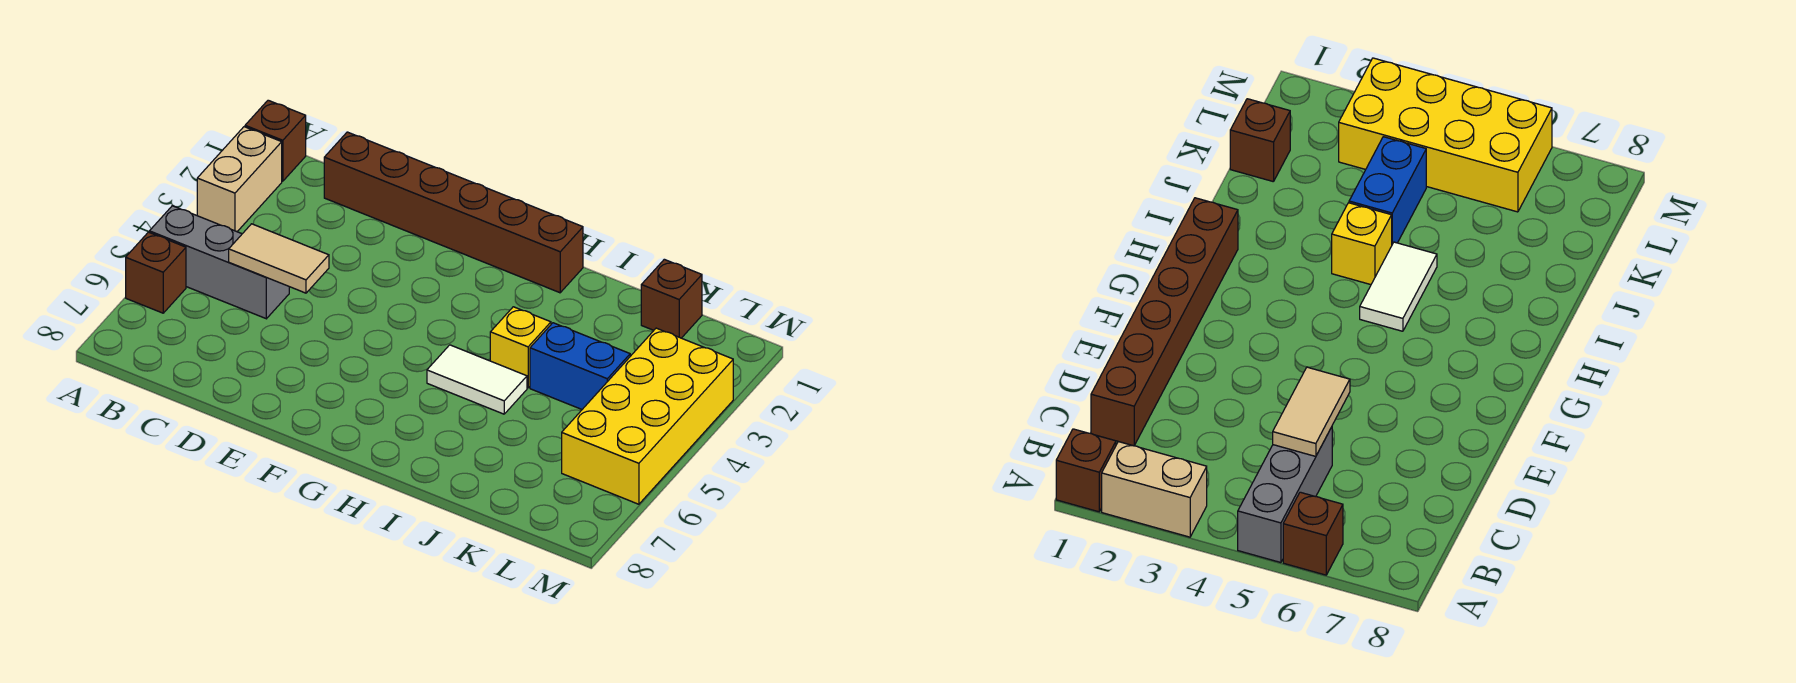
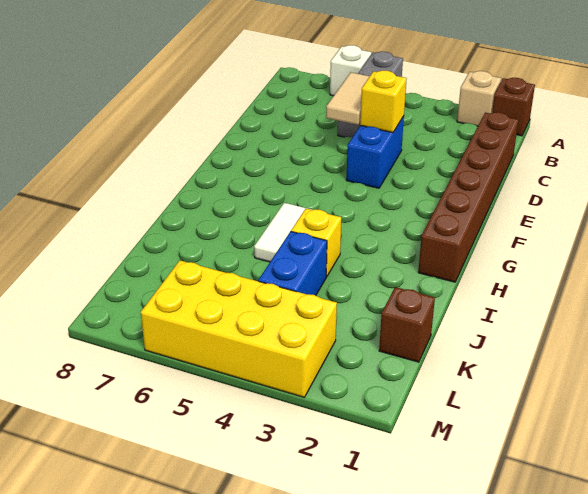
tan 1x2 brick [197,127,282,232] -> tan 1x1 brick [457,71,501,127]
brown 1x1 brick [126,232,186,313] -> white 1x1 brick [330,45,371,96]
none -> blue 1x2 brick [346,116,404,188]
none -> yellow 1x1 brick [360,70,407,133]

